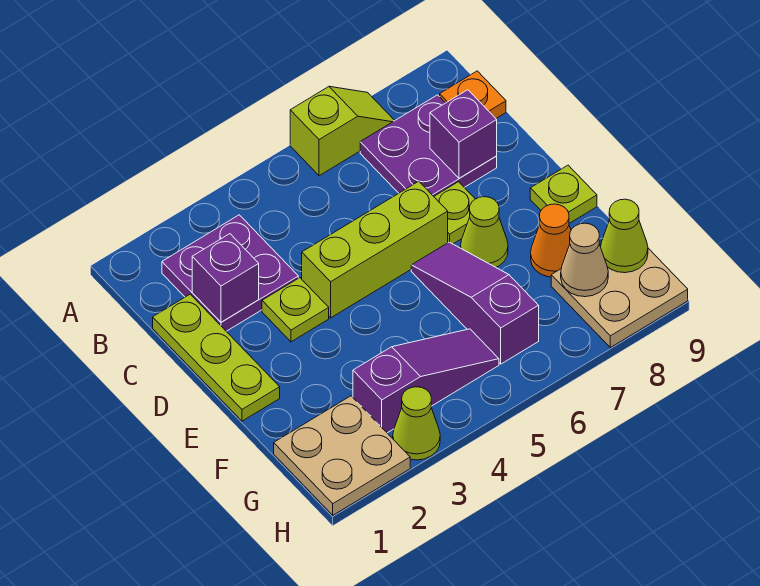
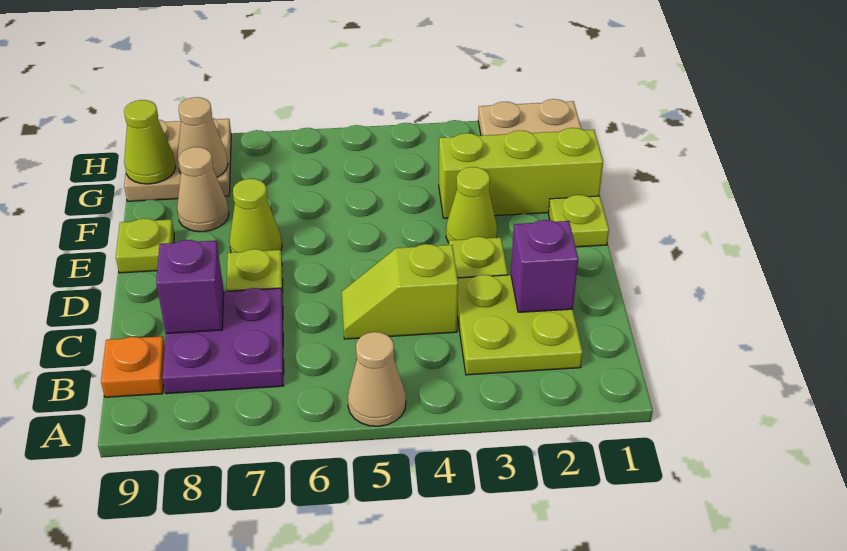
none -> tan 1x1 cone [348,332,406,426]
lime 1x2 slope [290,86,395,176] -> lime 1x2 slope moved to [342,244,458,339]
purple 2x2 plate [162,215,298,331] -> lime 2x2 plate [457,275,583,375]
lime 1x3 plate [153,294,280,421] -> lime 1x1 plate [549,195,609,247]
lime 1x3 brick [302,181,448,318] -> lime 1x3 brick moved to [439,128,603,218]
purple 1x3 slope [411,242,539,364] -> none
orange 1x1 cone [531,204,571,277] -> tan 1x1 cone [177,147,229,232]
purple 1x3 slope [353,329,499,433] -> none
lime 1x1 cone [393,387,440,460] -> lime 1x1 cone moved to [446,167,497,243]

